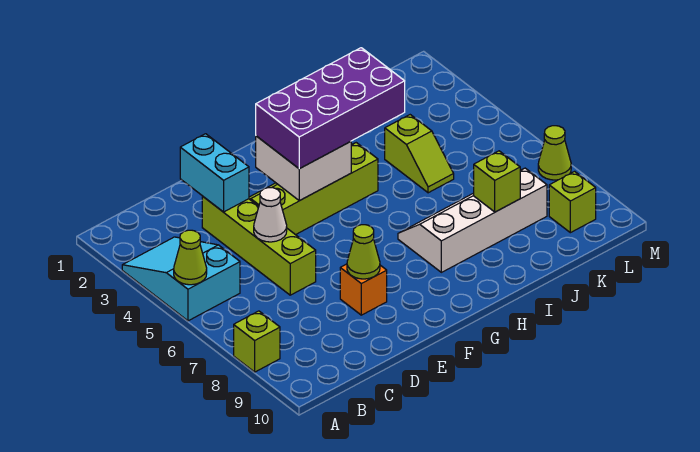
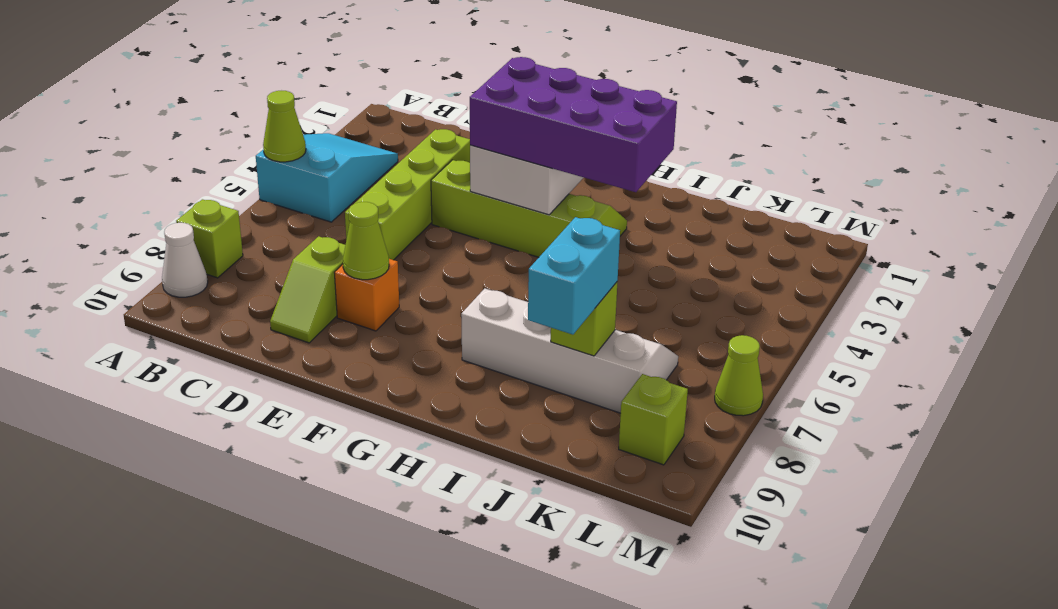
cyan 1x2 brick [180,134,249,212] -> cyan 1x2 brick moved to [528,217,620,334]
white 1x1 cone [254,188,287,242] -> white 1x1 cone moved to [162,223,208,297]
lime 1x2 slope [385,115,454,193] -> lime 1x2 slope moved to [270,236,345,343]

